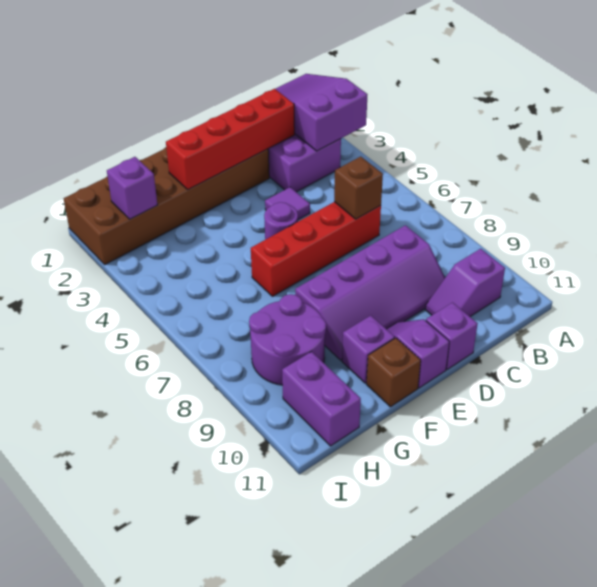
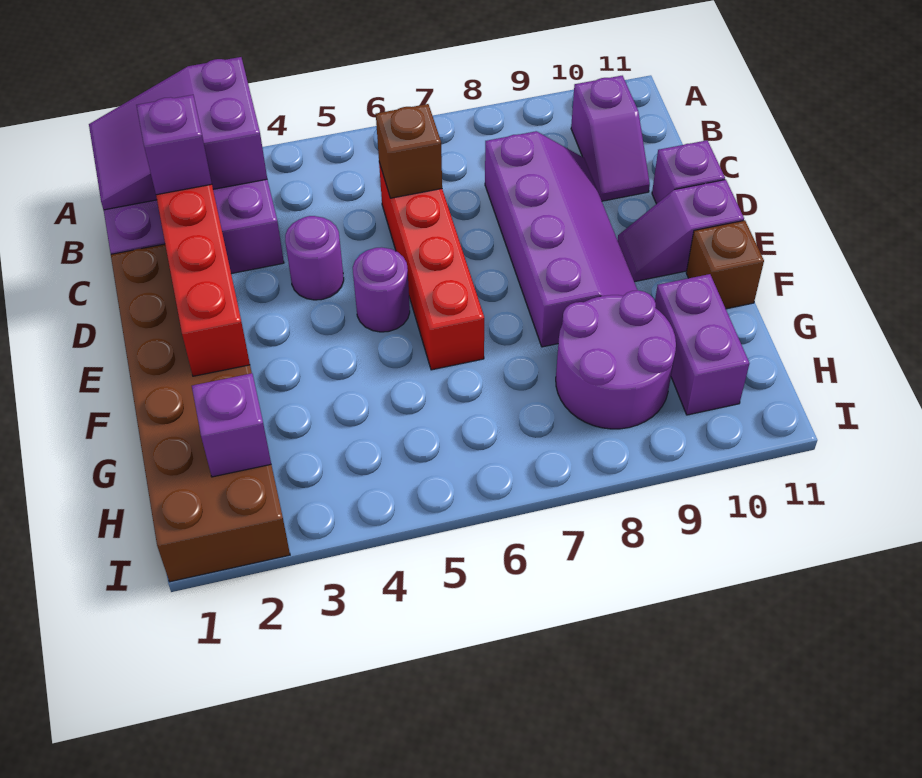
purple 1x1 tile [265,187,310,220] -> purple 1x1 round brick [285,216,344,300]
purple 1x1 brick [342,316,395,383] -> purple 1x1 brick moved to [136,95,212,195]
purple 1x2 brick [282,352,361,446] -> purple 1x2 brick turned to [655,274,749,415]

